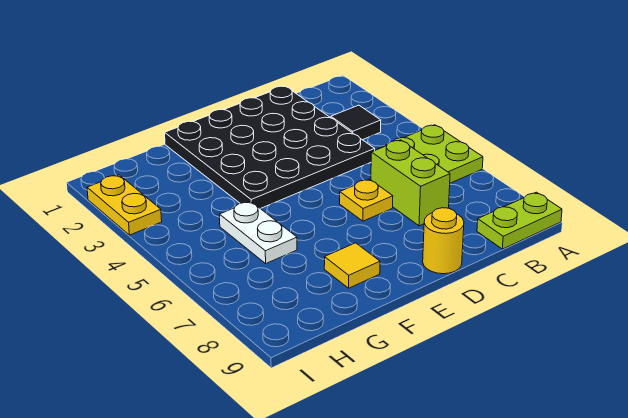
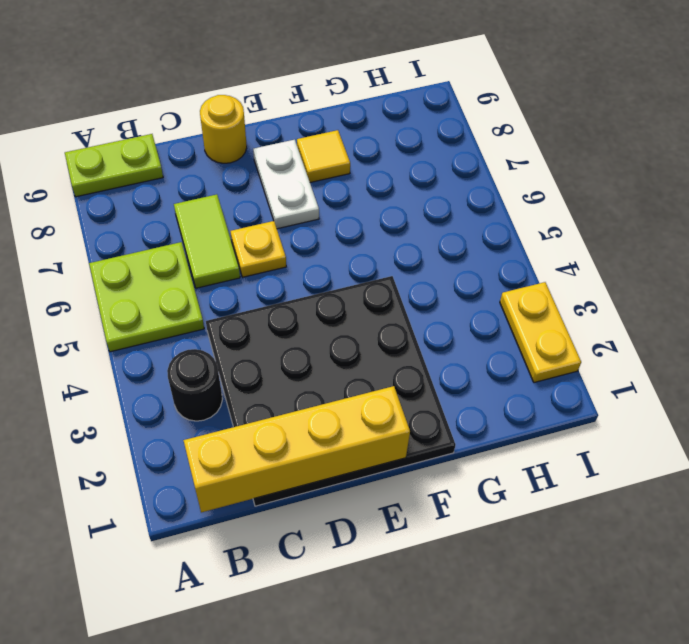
none -> yellow 1x4 brick [183,386,410,513]
black 1x1 tile [331,105,381,140] -> black 1x1 round brick [167,349,222,421]
lime 1x2 brick [371,140,450,226] -> lime 1x2 tile [174,194,240,288]
white 1x2 plate [219,201,297,263] -> white 1x2 plate moved to [253,140,319,229]

